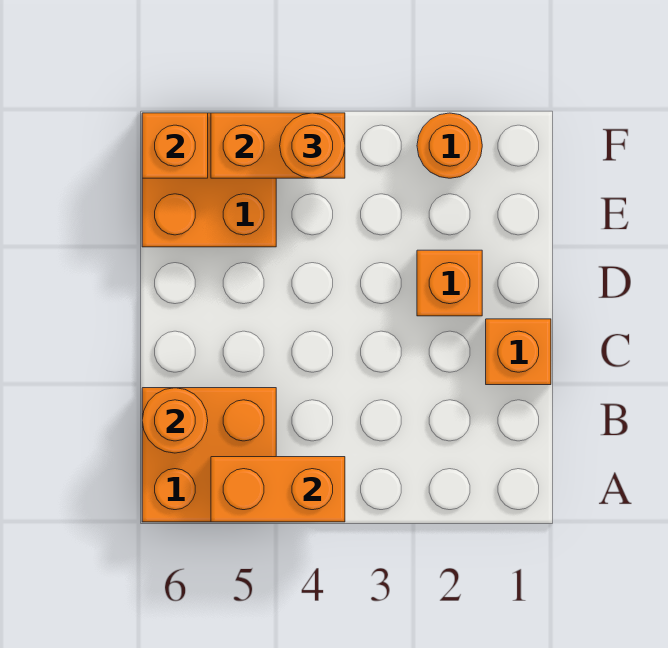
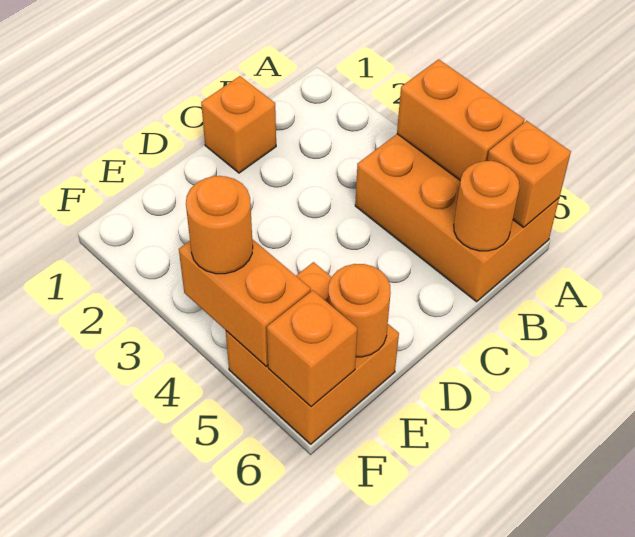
orange 2x2 brick [142,388,276,522] -> orange 2x3 brick [355,134,559,302]
orange 1x1 brick [417,250,482,316] -> orange 1x1 brick moved to [487,121,571,227]
orange 1x1 round brick [417,113,482,178] -> orange 1x1 round brick moved to [328,264,391,357]

